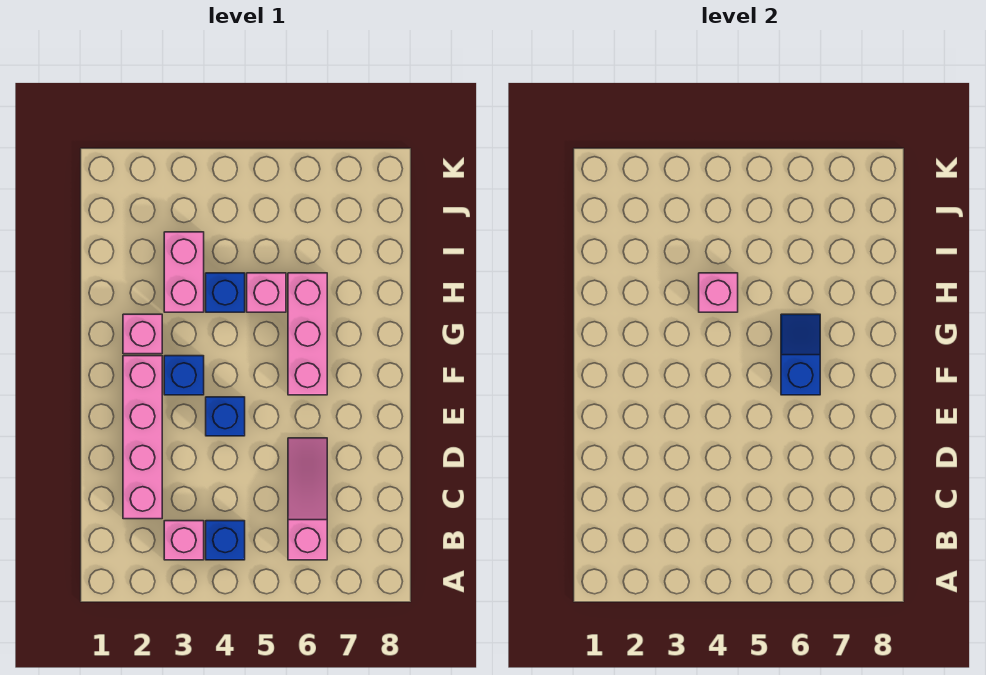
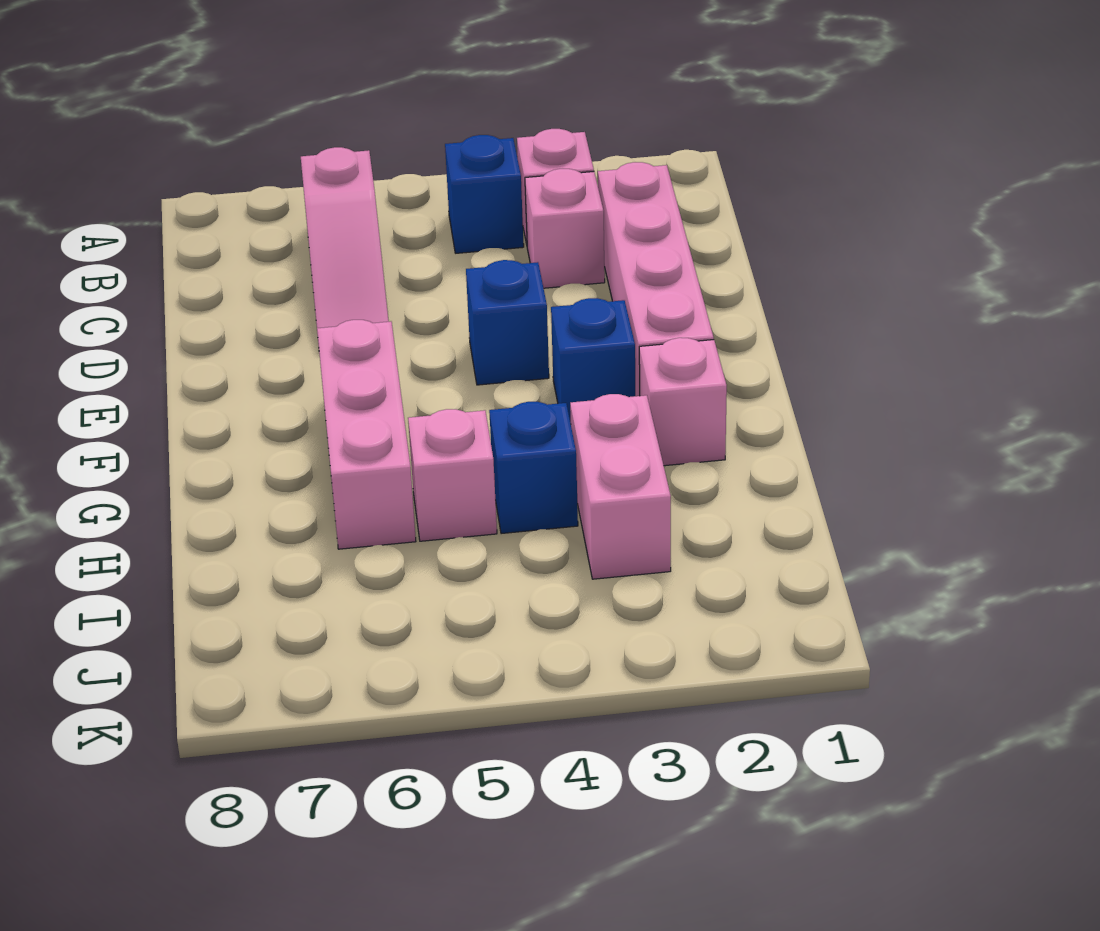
blue 1x2 slope [781,314,820,395] -> none
pink 1x1 brick [699,273,738,312] -> pink 1x1 brick moved to [525,169,605,288]

